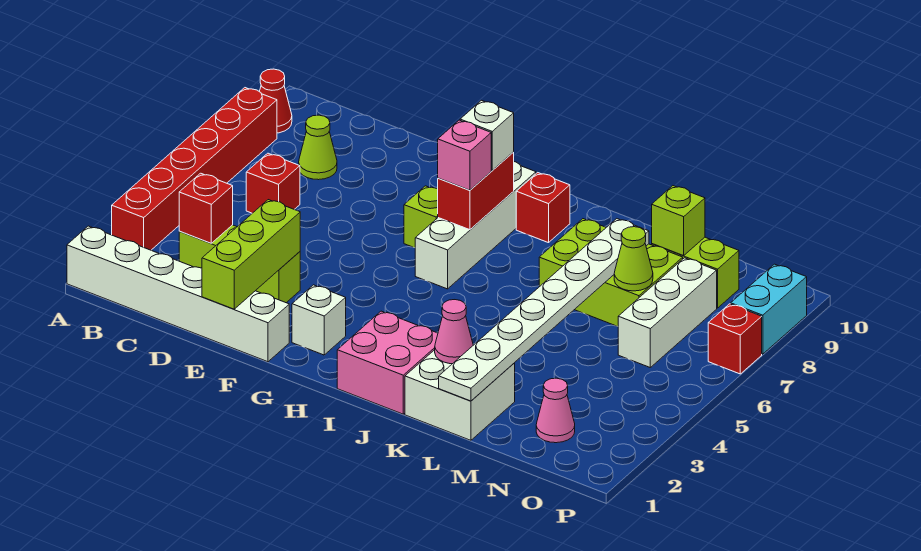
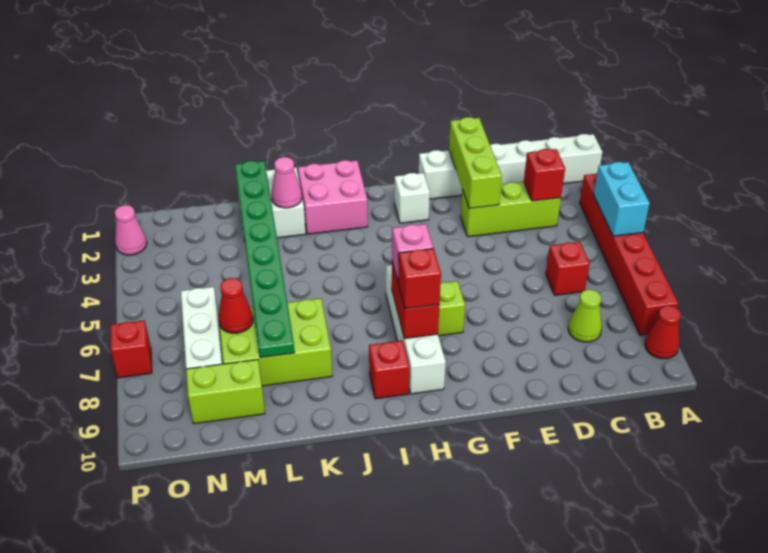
white 1x1 brick [460,100,514,170] -> red 1x1 brick [398,248,441,309]
white 1x8 plate [439,219,649,401] -> green 1x8 plate [235,161,295,358]
lime 1x1 cone [614,227,653,291] -> red 1x1 cone [218,278,253,333]
lime 1x1 brick [652,186,705,256] -> none
pink 1x1 cone [536,378,575,443] -> pink 1x1 cone moved to [115,205,147,255]
cyan 1x2 brick [731,264,807,354] -> cyan 1x2 brick moved to [594,162,650,236]

